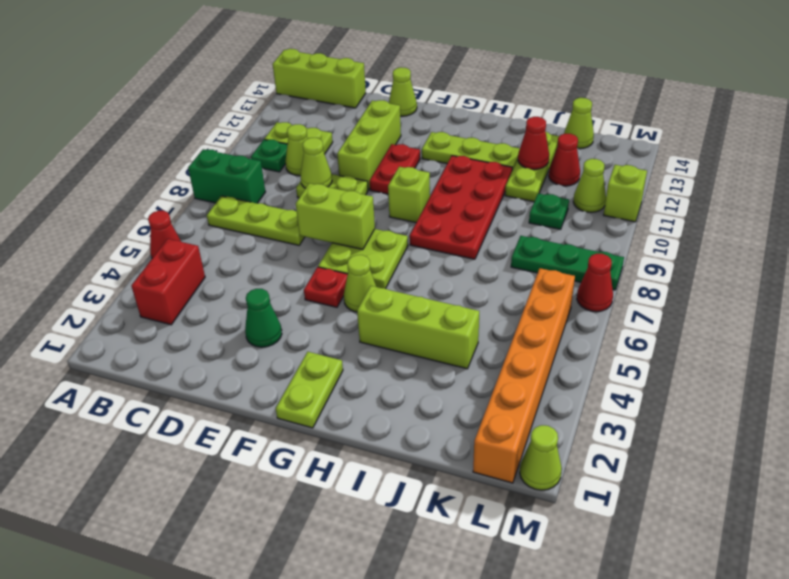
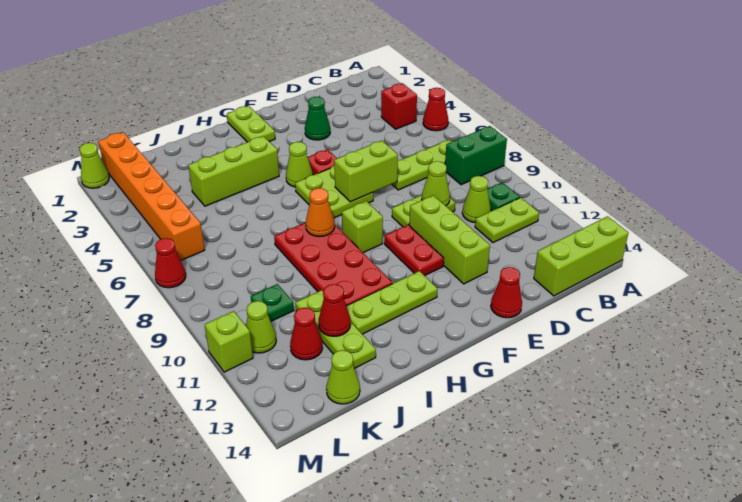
red 1x2 brick [132,239,205,325] -> red 1x1 brick [381,83,417,129]
lime 1x1 cone [389,67,417,116] -> red 1x1 cone [491,267,522,318]
none -> orange 1x1 cone [306,188,335,237]
green 1x3 plate [511,236,624,290] -> none

